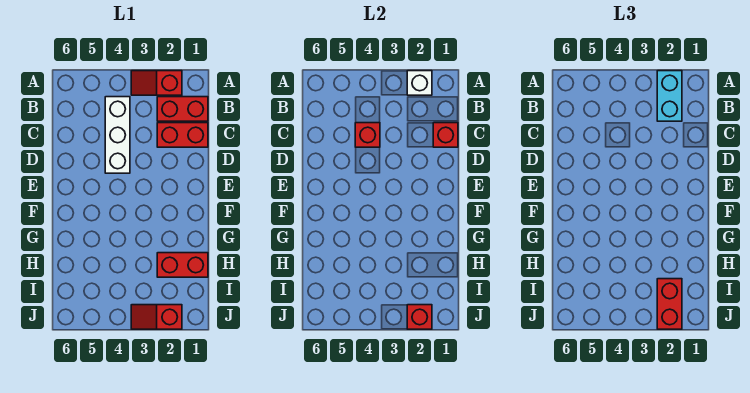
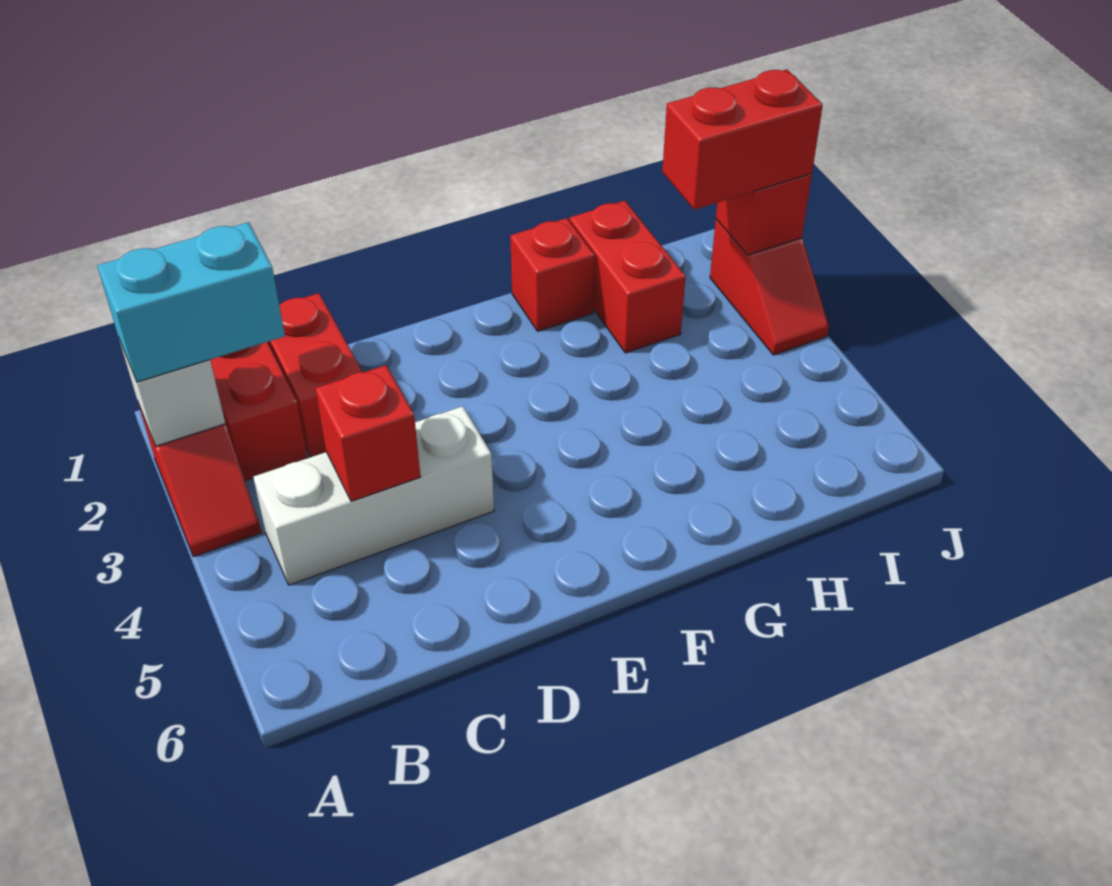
red 1x1 brick [433,123,458,147] -> red 1x1 brick moved to [510,218,595,331]

